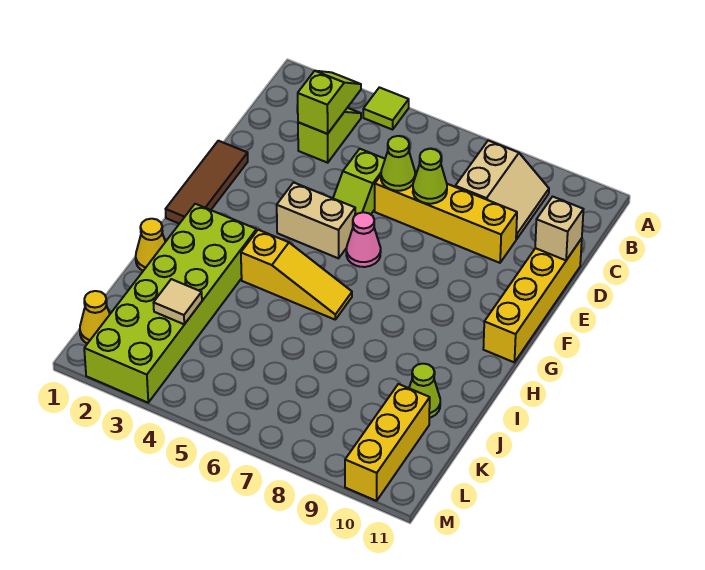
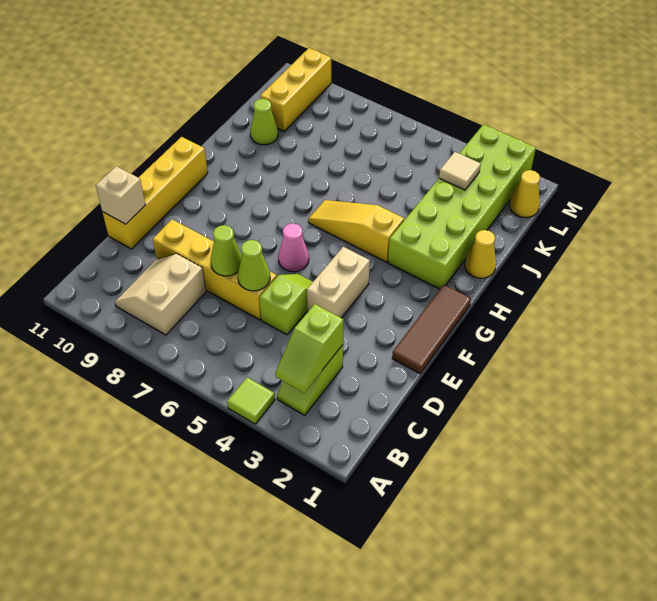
tan 1x2 brick [277,182,355,258] -> tan 1x2 brick turned to [307,247,370,318]

